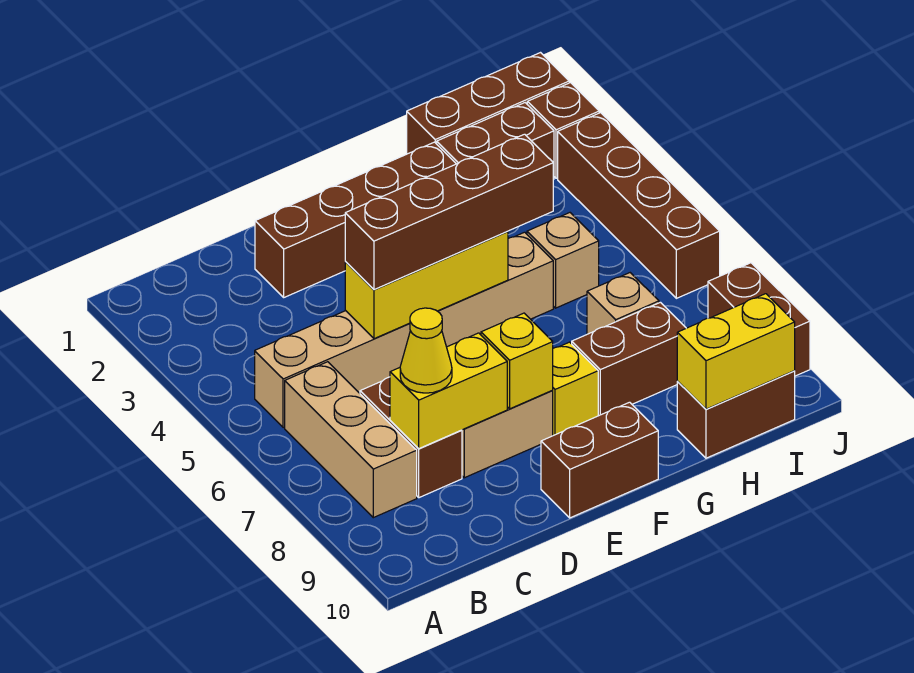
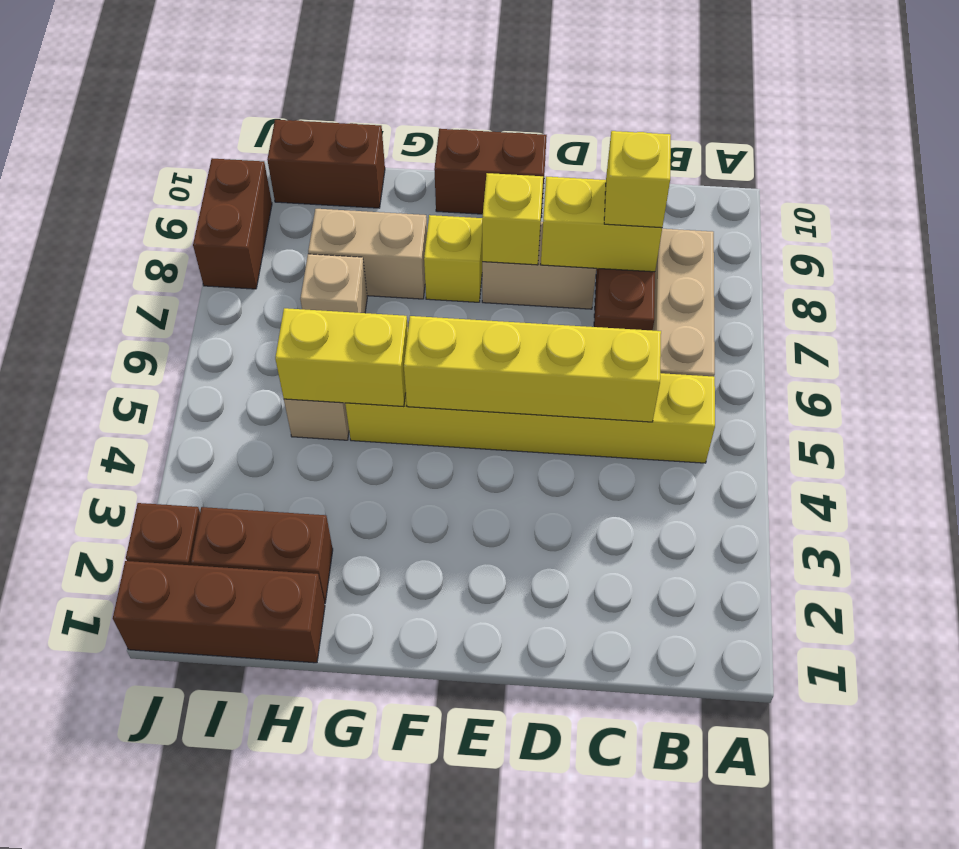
tan 1x6 brick [255,232,553,428] -> yellow 1x6 brick [345,373,715,463]
yellow 1x1 cone [400,308,452,393] -> yellow 1x1 brick [604,131,671,228]
brown 1x4 brick [255,142,456,297] -> none
yellow 1x3 brick [345,231,508,339] -> yellow 1x4 brick [404,316,661,422]
brown 1x4 brick [345,134,553,290] -> none
brown 1x2 brick [572,302,686,416] -> tan 1x2 brick [308,209,427,299]
yellow 1x2 brick [677,294,795,409] -> yellow 1x2 brick moved to [275,308,408,407]
brown 1x4 brick [558,113,720,298] -> none

